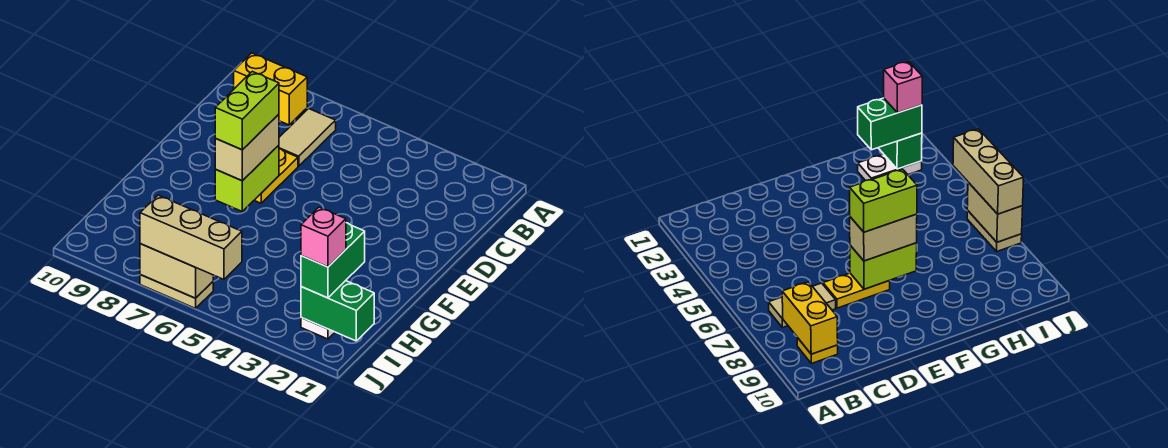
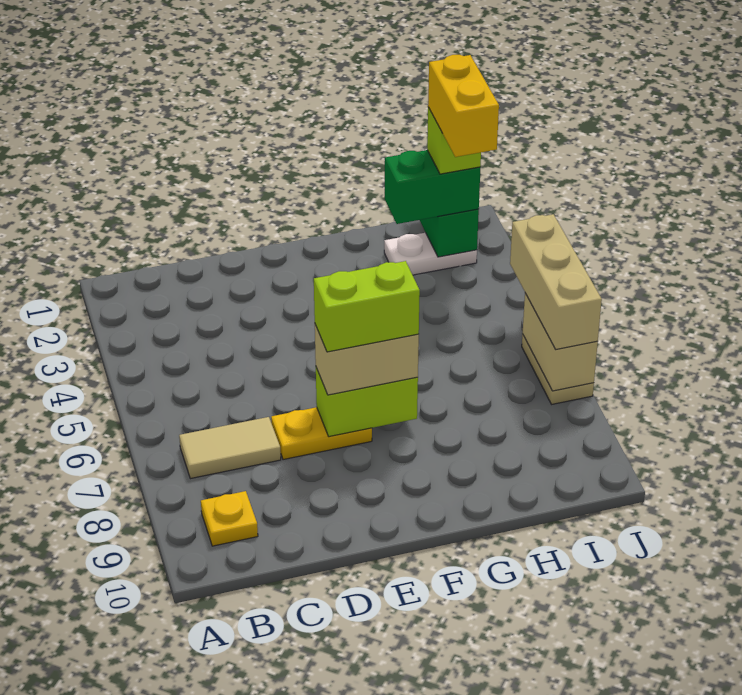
yellow 1x2 brick [234,53,307,125] -> yellow 1x2 brick moved to [428,55,499,157]
pink 1x1 brick [301,207,346,267] -> lime 1x1 brick [427,107,481,174]

